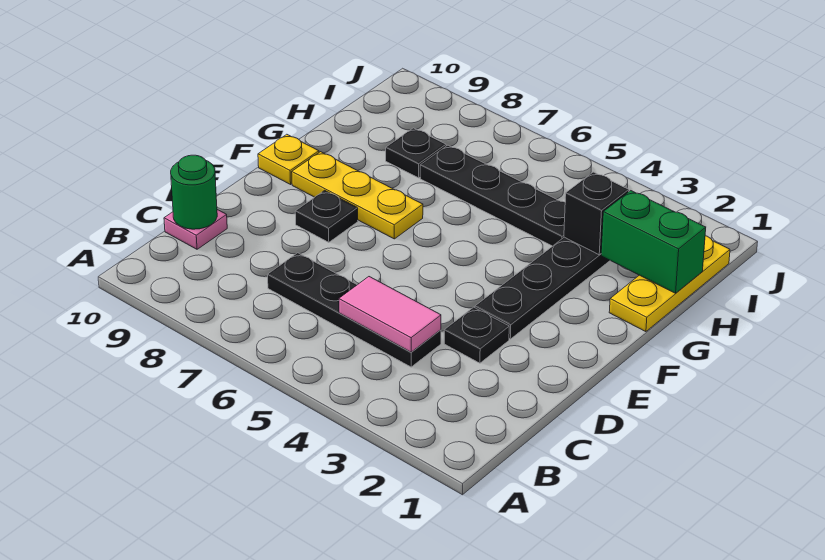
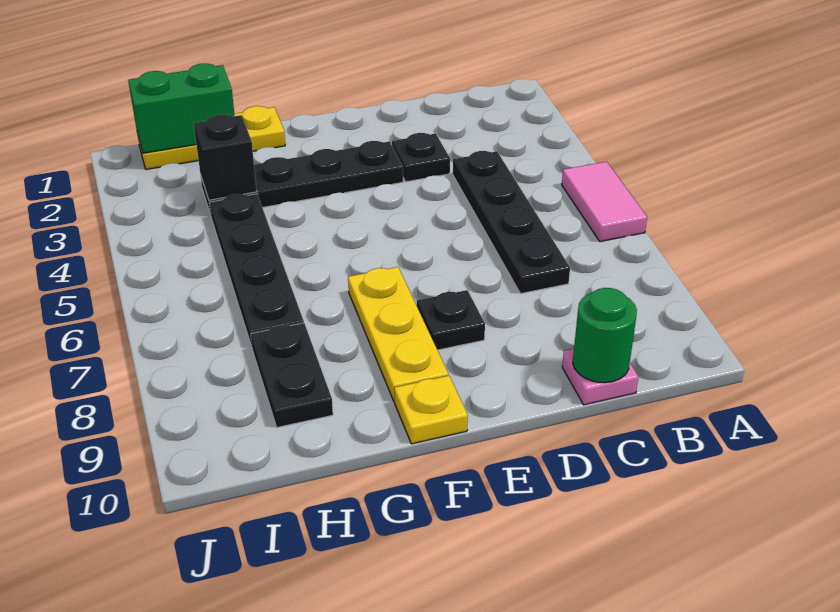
pink 1x2 tile [339,277,441,352] -> pink 1x2 tile moved to [562,162,647,242]
green 1x2 brick [601,191,706,293] -> green 1x2 brick turned to [128,64,235,153]
black 1x1 plate [386,128,446,178] -> black 1x2 plate [251,323,333,427]

